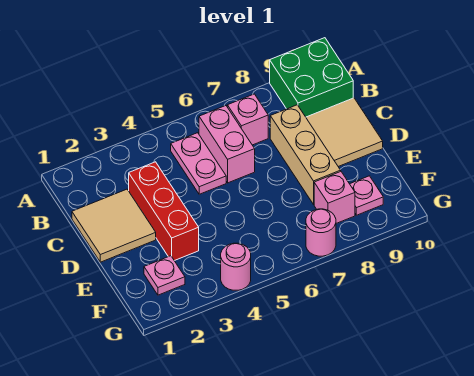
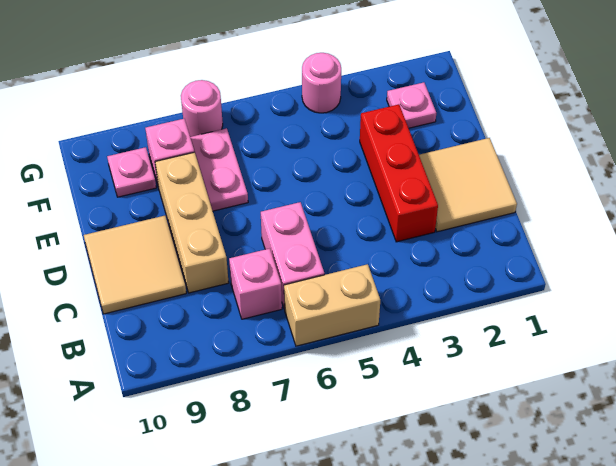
none -> tan 1x2 brick [284,264,380,346]
green 2x2 brick [270,38,353,117] -> none
pink 1x2 plate [171,133,226,194] -> pink 1x2 plate moved to [190,128,248,211]

